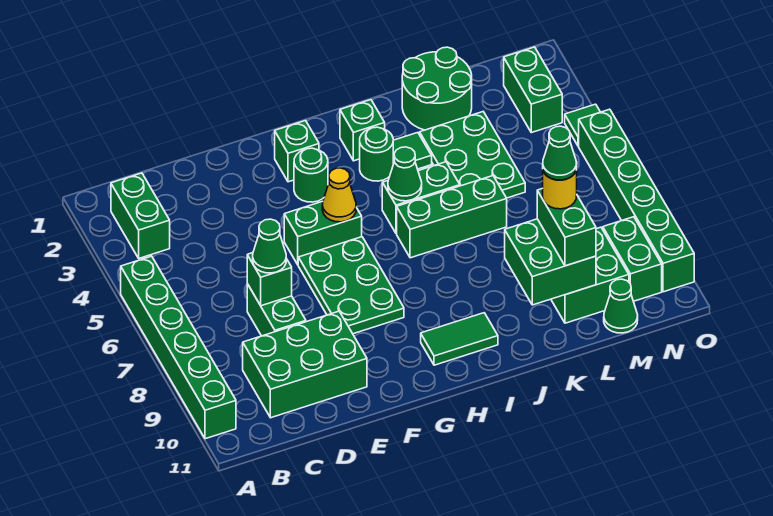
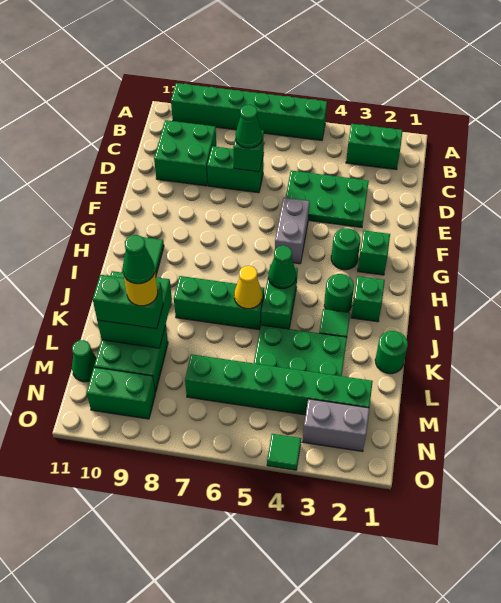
green 2x3 brick [243,311,367,418] -> green 2x2 brick [154,120,216,186]
green 1x2 brick [284,201,362,264] -> grey 1x2 brick [275,198,310,264]
green 2x3 plate [298,237,404,334] -> green 2x3 plate moved to [286,171,369,227]
yellow 1x1 cone [322,168,356,222] -> yellow 1x1 cone moved to [234,266,262,309]
green 1x3 brick [397,176,507,258] -> green 1x3 brick turned to [174,276,264,329]
green 2x2 round brick [402,47,472,130] -> green 1x1 round brick [375,331,408,374]
green 1x2 brick [504,47,562,133] -> grey 1x2 brick [303,399,369,451]
green 1x6 brick [579,109,694,292] -> green 1x6 brick moved to [185,354,373,415]

